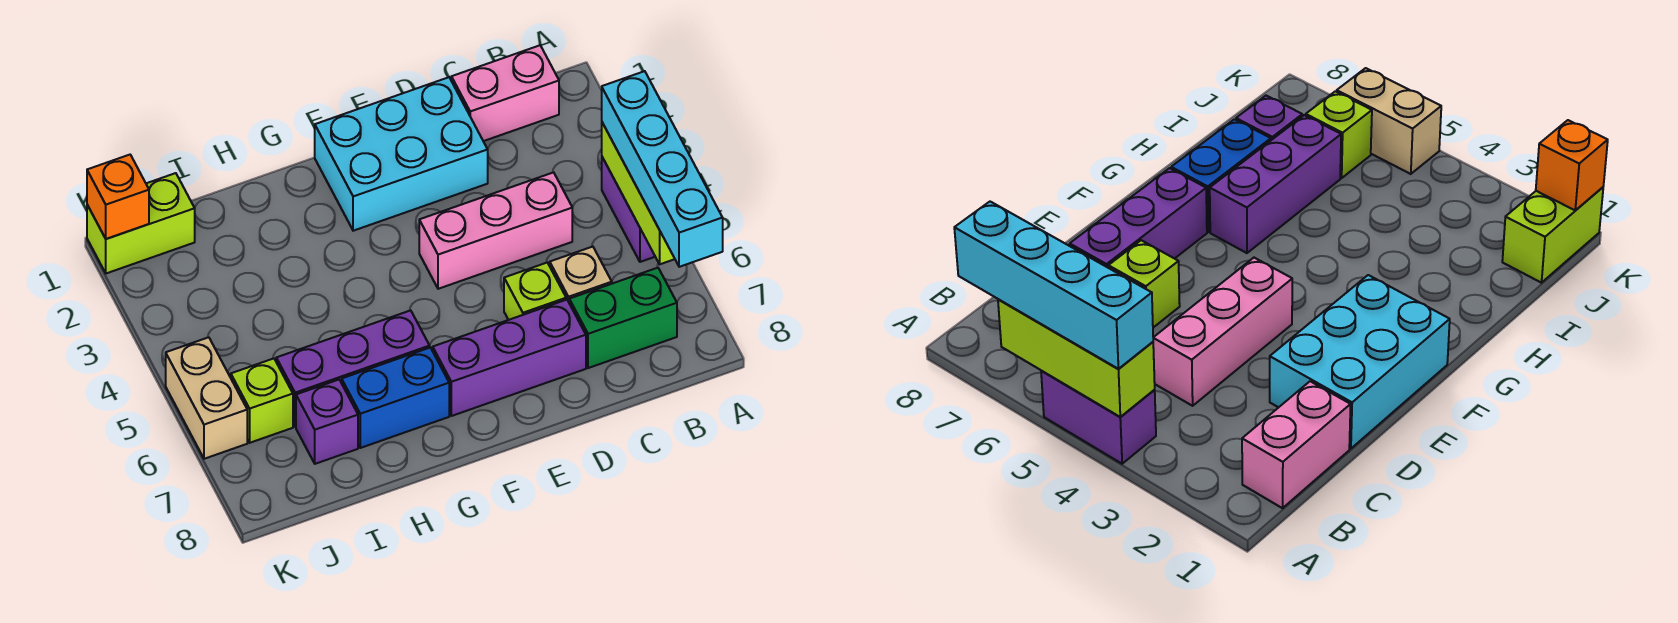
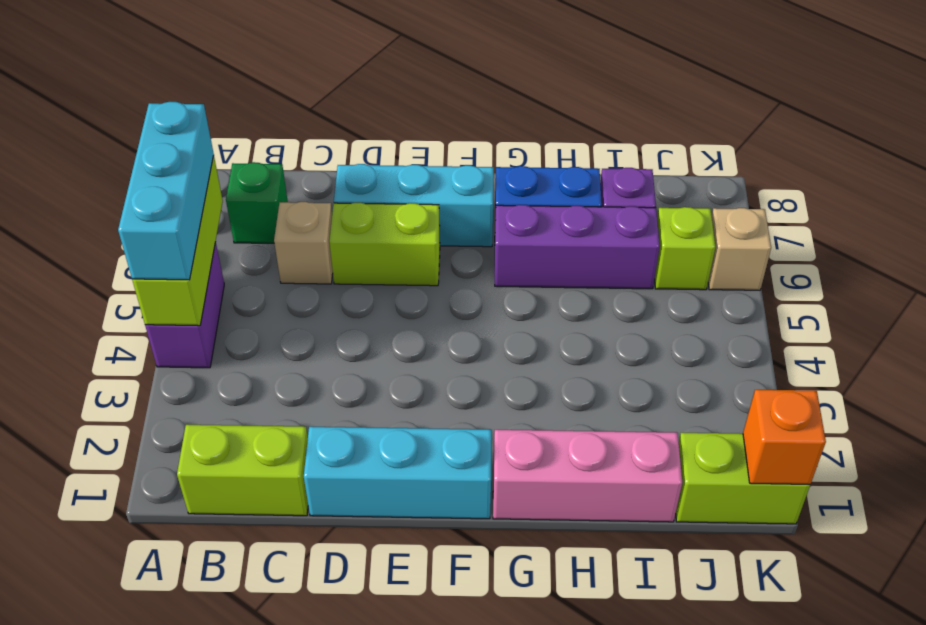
cyan 1x4 brick [602,71,723,267] -> cyan 1x3 brick [118,102,214,280]
pink 1x2 brick [451,45,559,141] -> lime 1x2 brick [177,425,308,516]
green 1x2 brick [569,268,677,368] -> green 1x1 brick [226,162,288,243]
pink 1x3 brick [419,172,572,289] -> pink 1x3 brick moved to [493,430,682,522]
cyan 2x3 brick [315,77,488,231] -> cyan 1x3 brick [304,427,492,519]
lime 1x1 brick [504,263,566,320] -> lime 1x2 brick [329,203,440,286]
purple 1x3 brick [433,300,586,416] -> cyan 1x3 brick [334,164,494,247]
tan 1x2 brick [166,337,247,459] -> tan 1x1 brick [708,208,771,290]

